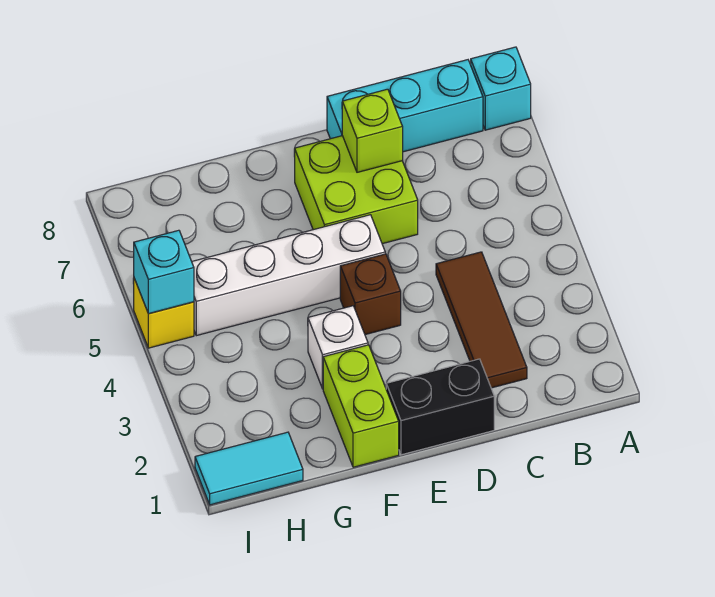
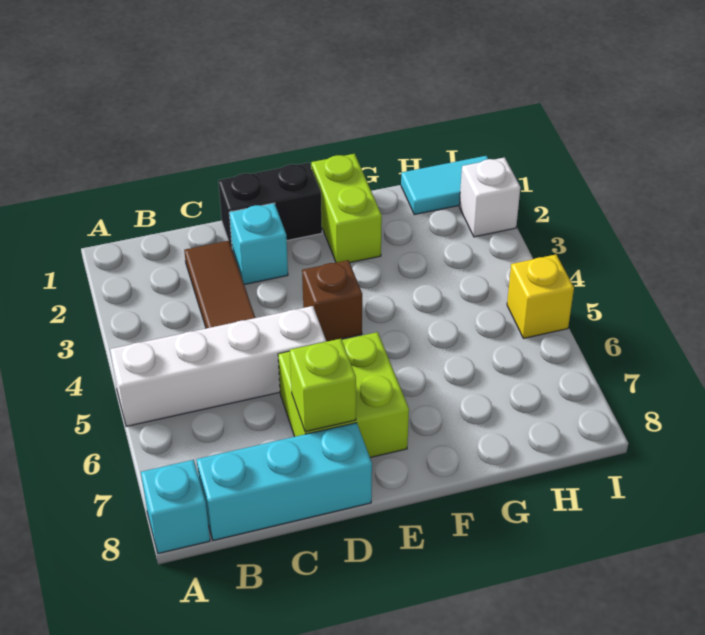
white 1x4 brick [192,215,385,336] -> white 1x4 brick moved to [110,306,326,426]
white 1x1 brick [308,306,368,389] -> white 1x1 brick moved to [459,157,520,237]
cyan 1x1 brick [134,230,194,314] -> cyan 1x1 brick moved to [229,203,288,285]

